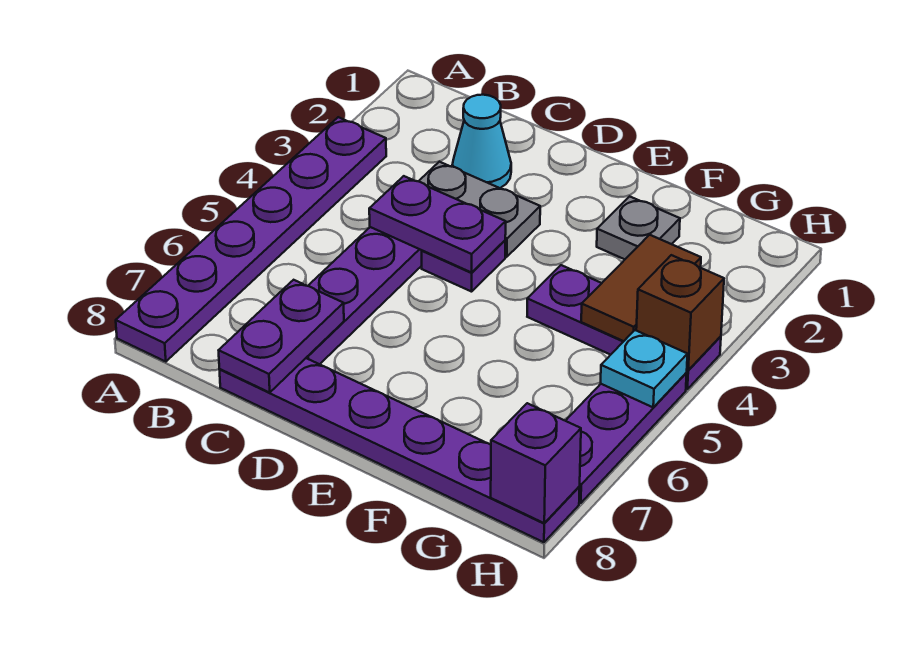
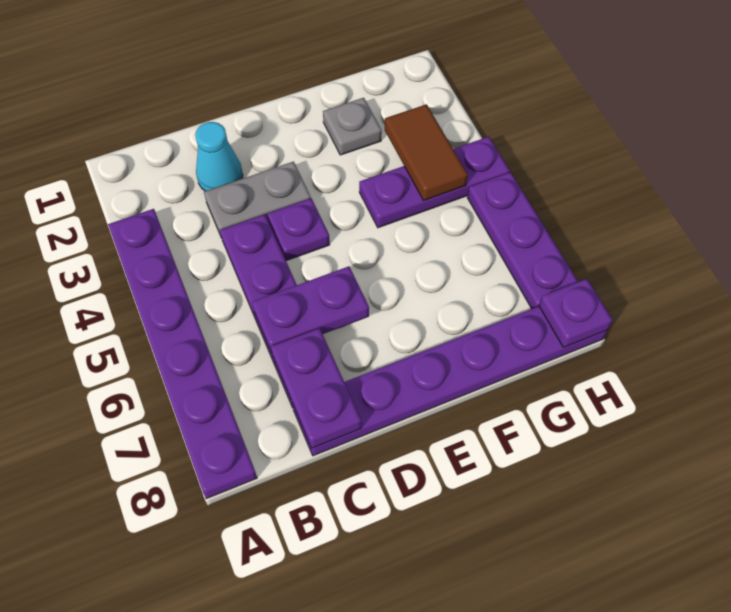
purple 1x2 plate [369,176,506,273] -> purple 1x2 plate moved to [252,266,369,353]
brown 1x1 brick [636,255,724,370] -> none
cyan 1x1 plate [601,330,688,407] -> none
purple 1x1 brick [491,403,581,523] -> purple 1x1 plate [539,279,613,347]

